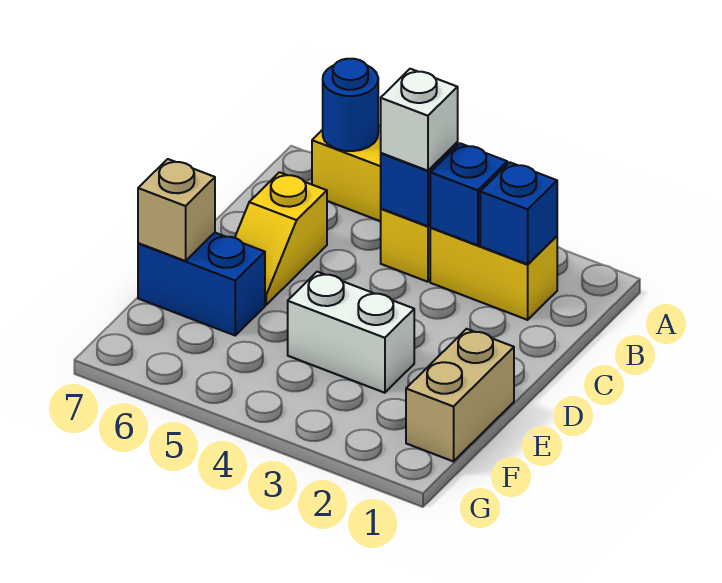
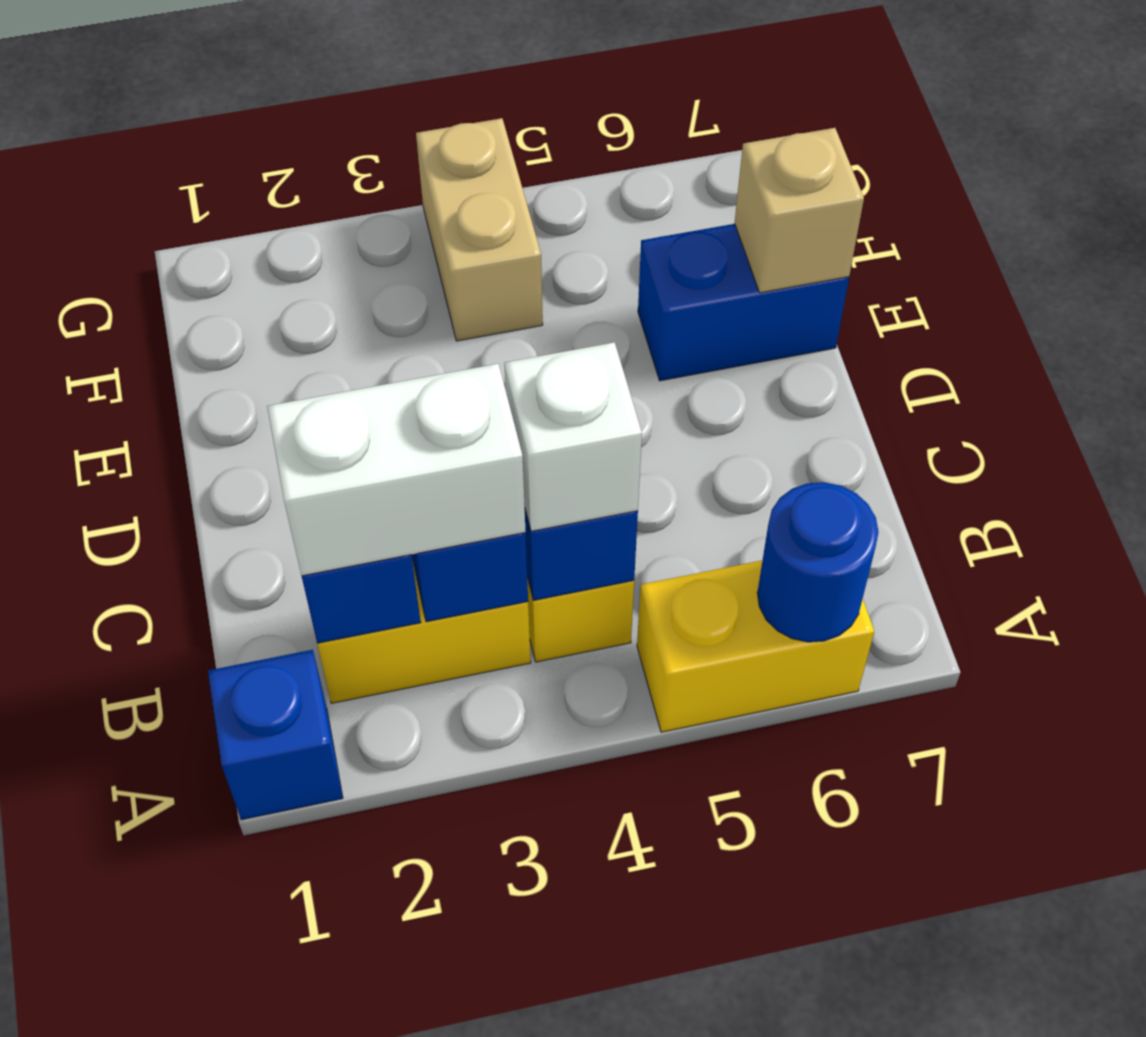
none -> blue 1x1 brick [208,650,343,820]
yellow 1x2 slope [235,172,327,305] -> none
tan 1x2 brick [406,329,514,461] -> tan 1x2 brick moved to [416,118,543,341]
white 1x2 brick [288,272,414,393] -> white 1x2 brick moved to [267,364,526,576]

